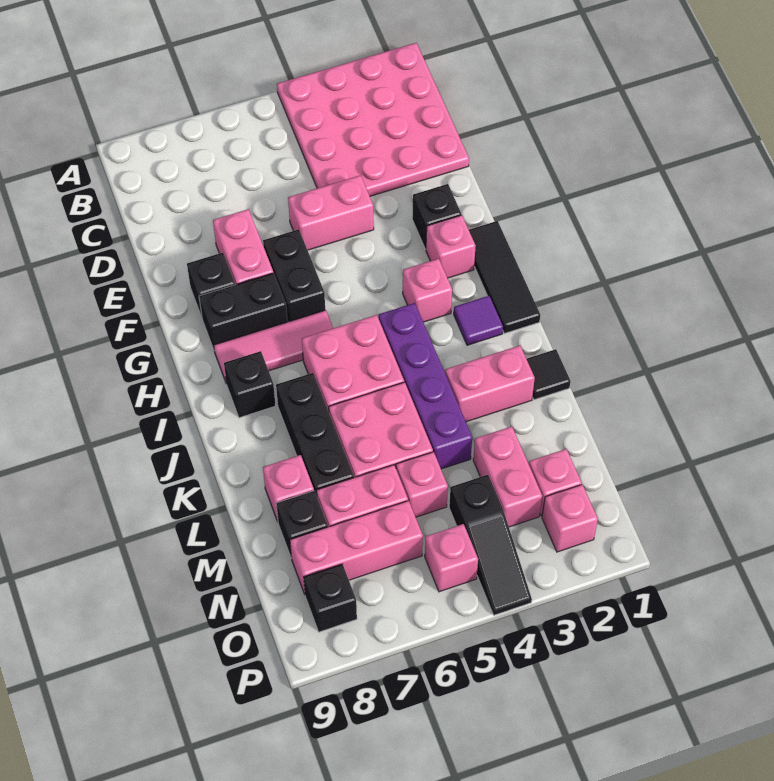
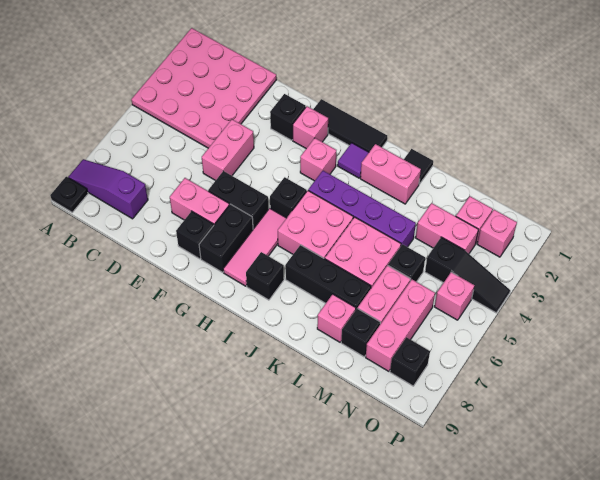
none -> purple 1x3 slope [68,159,148,219]
none -> black 1x1 plate [50,177,88,212]
none -> black 1x1 brick [270,177,307,218]
pink 1x2 brick [445,345,535,422] -> pink 1x2 brick turned to [360,144,421,204]
pink 1x1 brick [396,452,448,517] -> black 1x1 brick [388,244,425,282]

